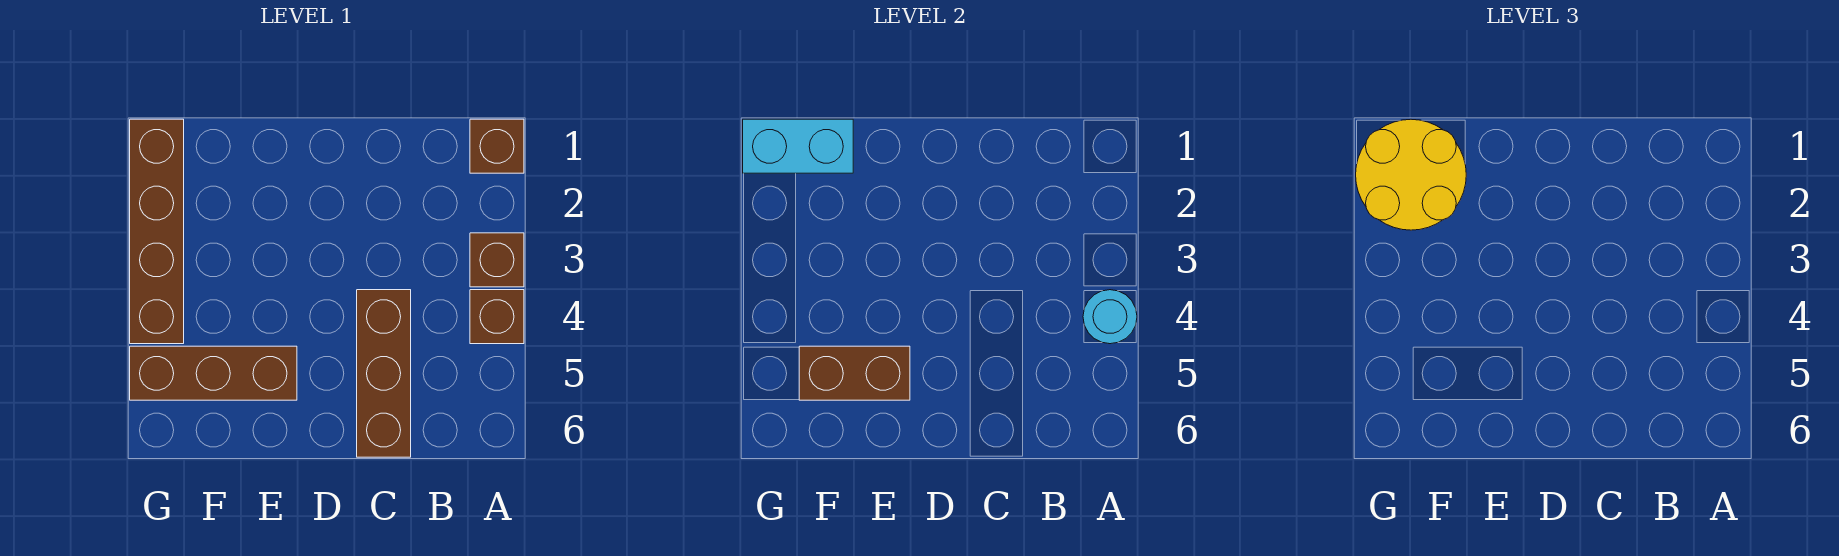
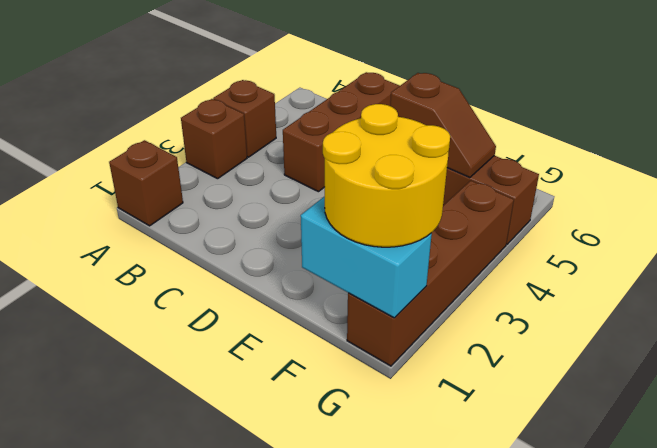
cyan 1x1 round brick [1083,290,1137,344] -> none
brown 1x2 brick [799,346,910,400] -> brown 1x2 slope [390,73,496,178]

